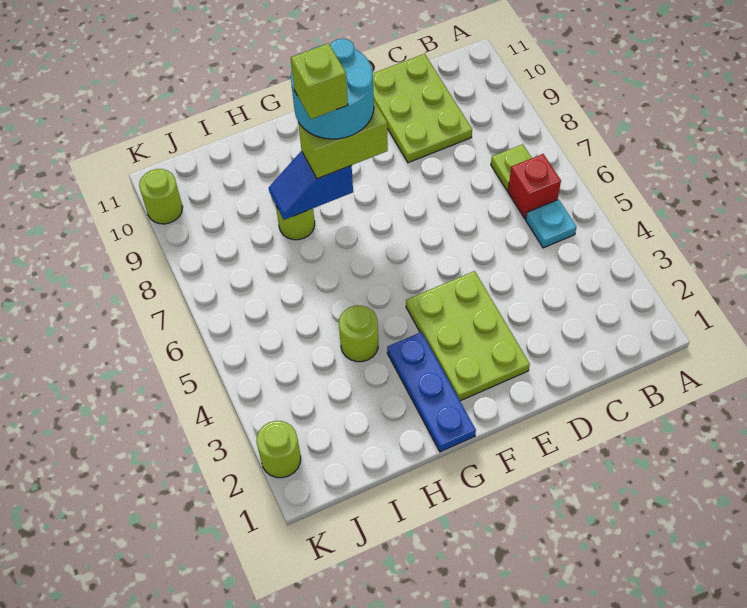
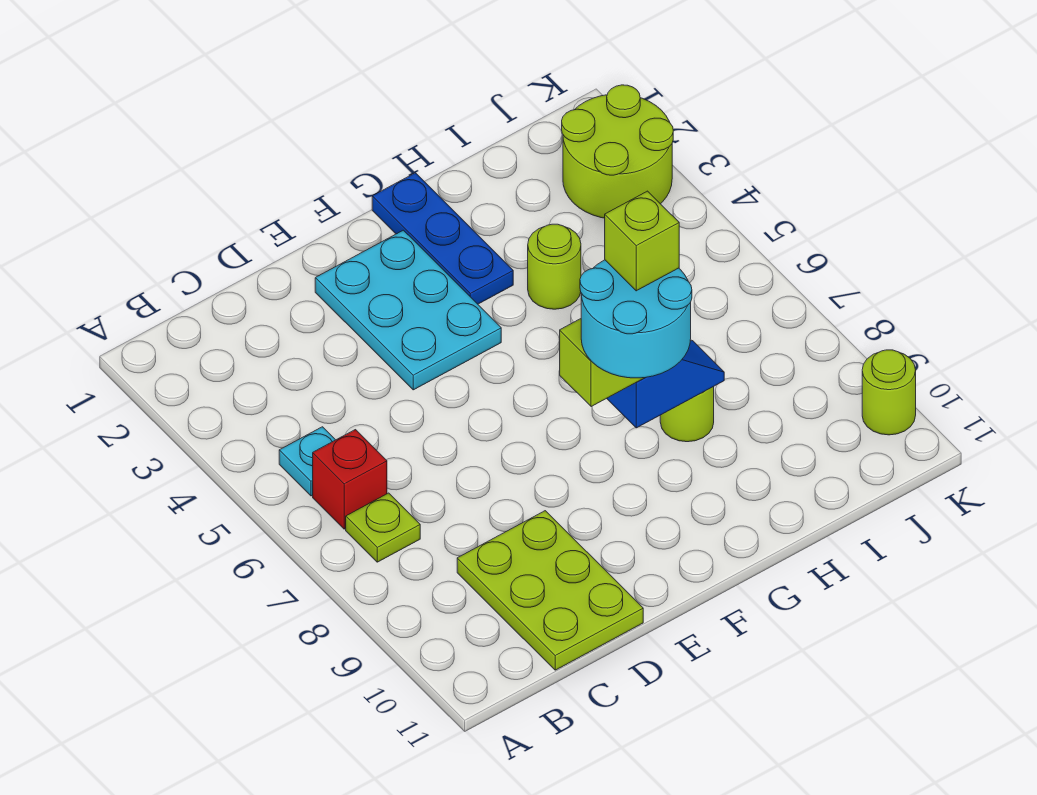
lime 2x3 plate [406,271,530,401] -> cyan 2x3 plate [315,230,501,390]
lime 1x1 round brick [256,421,301,478] -> lime 2x2 round brick [562,85,673,218]

